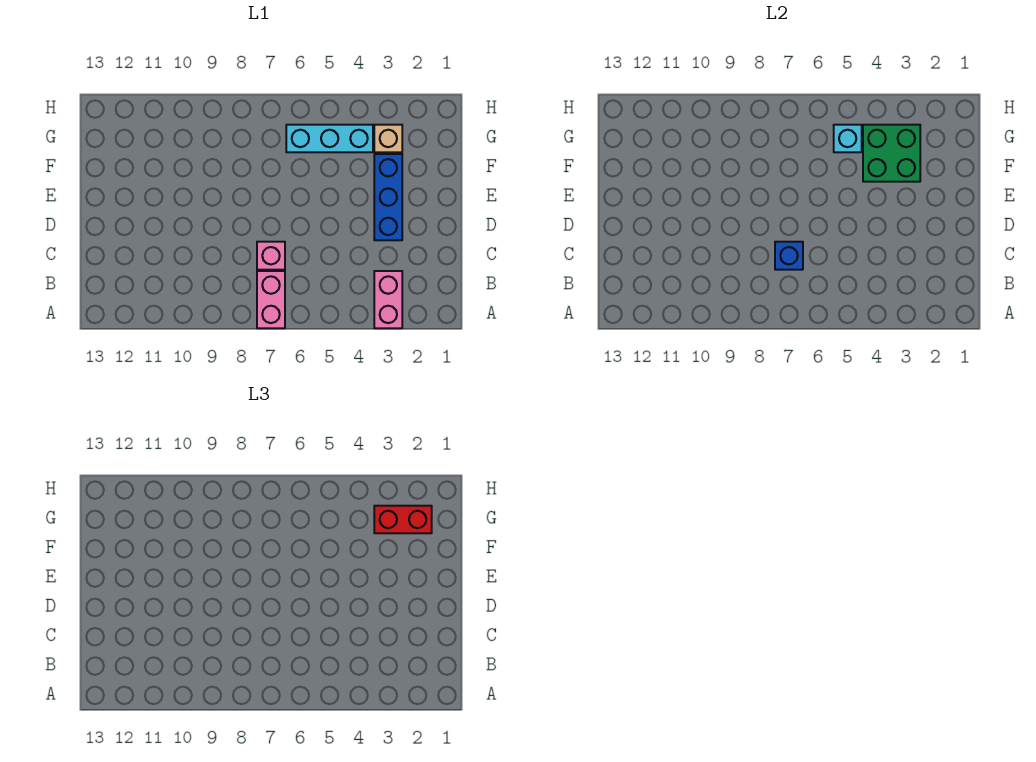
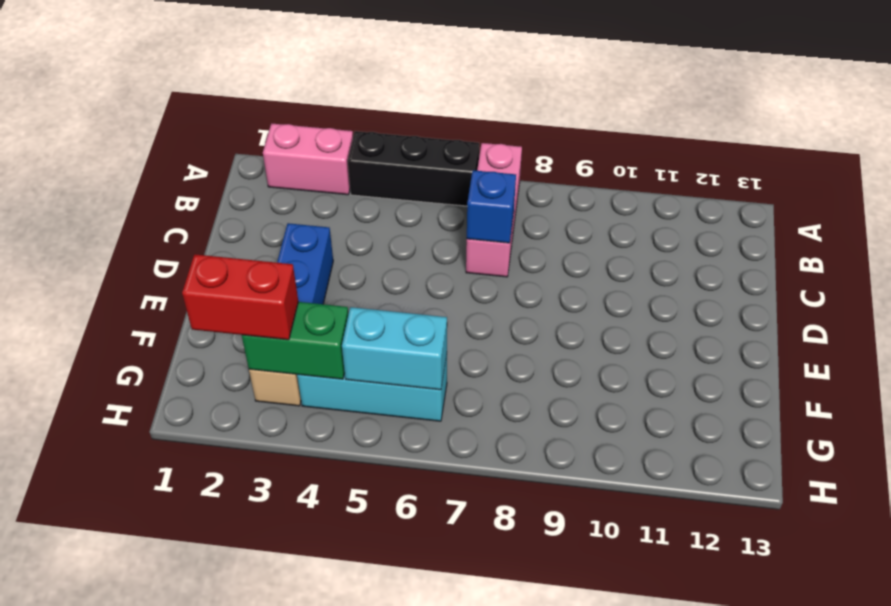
pink 1x2 brick [374,271,402,328] -> pink 1x2 brick turned to [263,123,353,195]
none -> black 1x3 brick [348,131,479,206]
green 2x2 brick [863,125,920,182] -> green 1x2 brick [242,302,348,379]
cyan 1x1 brick [834,125,862,152] -> cyan 1x2 brick [342,307,447,390]

